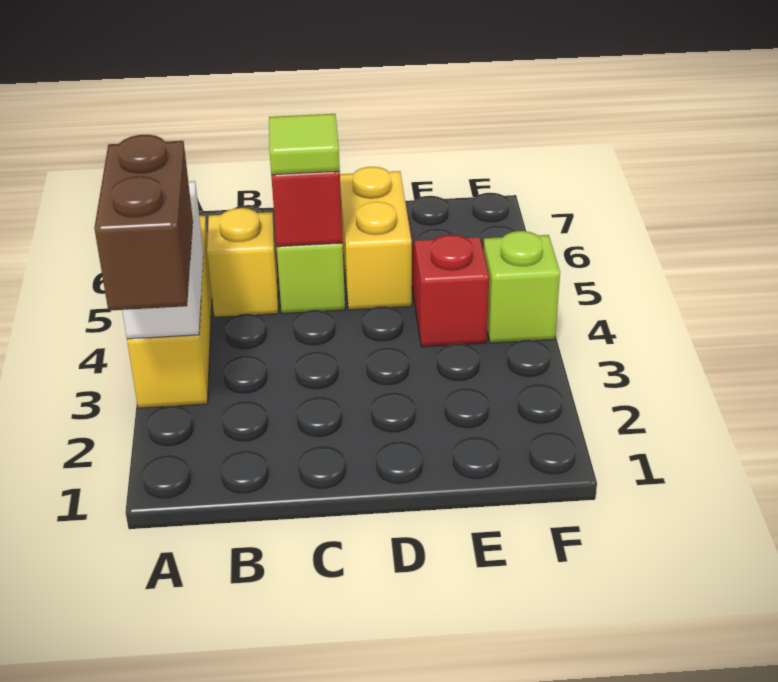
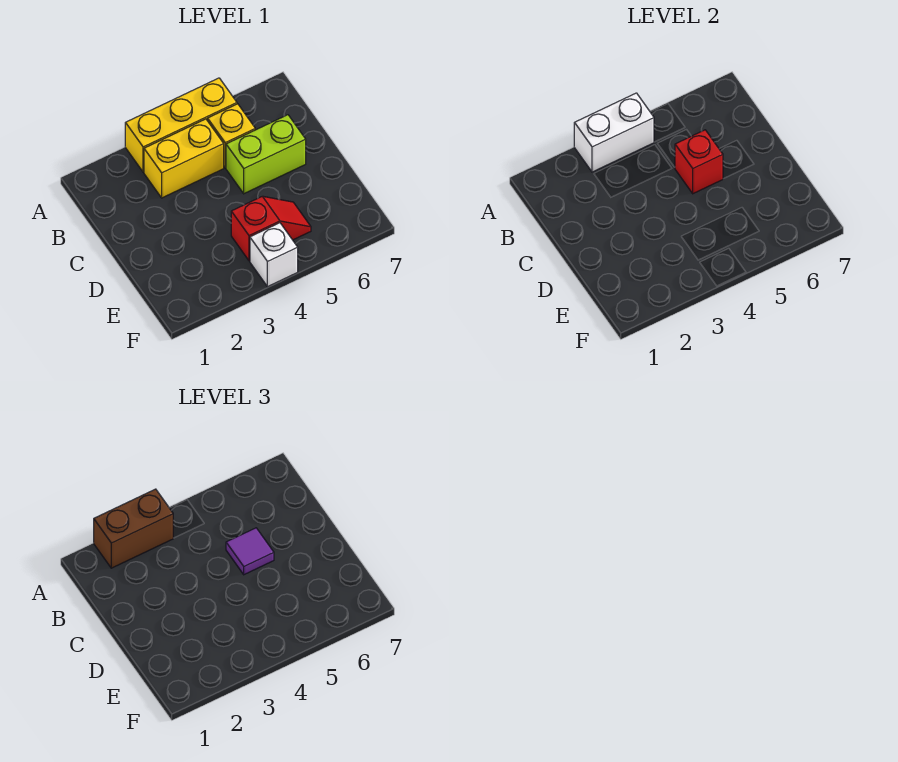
lime 1x1 tile [269,114,340,175] -> purple 1x1 tile [226,528,274,575]
yellow 1x2 brick [340,167,412,310] -> yellow 1x2 brick moved to [144,119,224,198]
lime 1x1 brick [483,231,560,343] -> white 1x1 brick [250,223,298,287]

